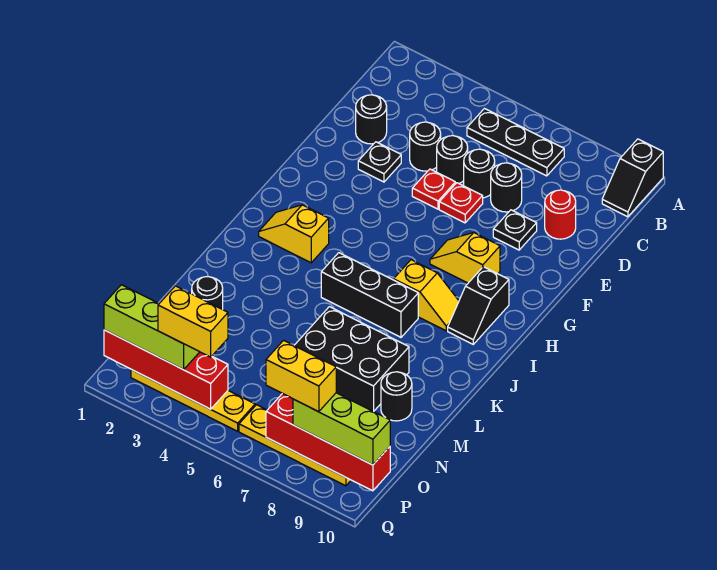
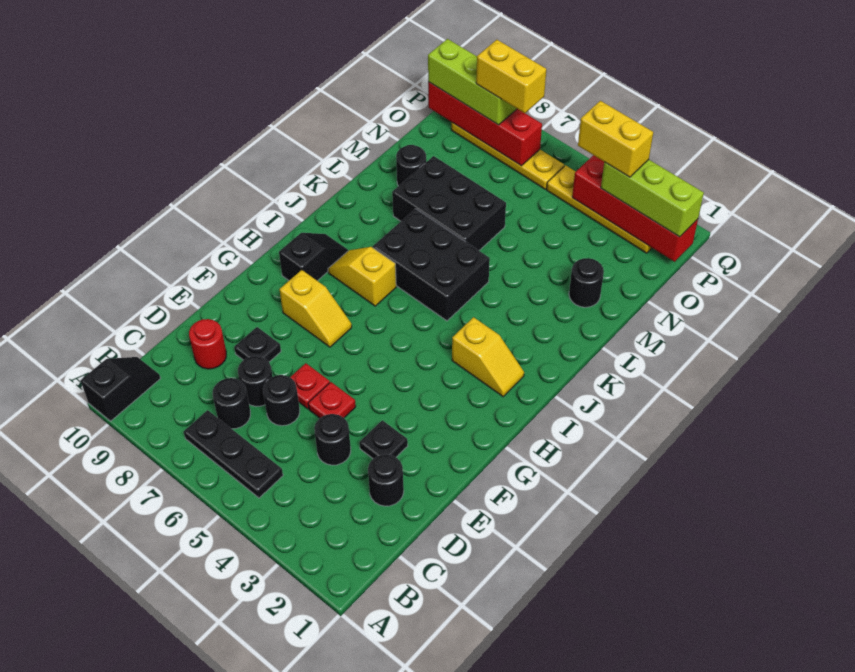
black 1x1 round brick [437,136,468,184] -> black 1x1 round brick moved to [213,378,250,429]
black 1x3 brick [321,253,418,337] -> black 2x3 brick [373,209,490,321]

